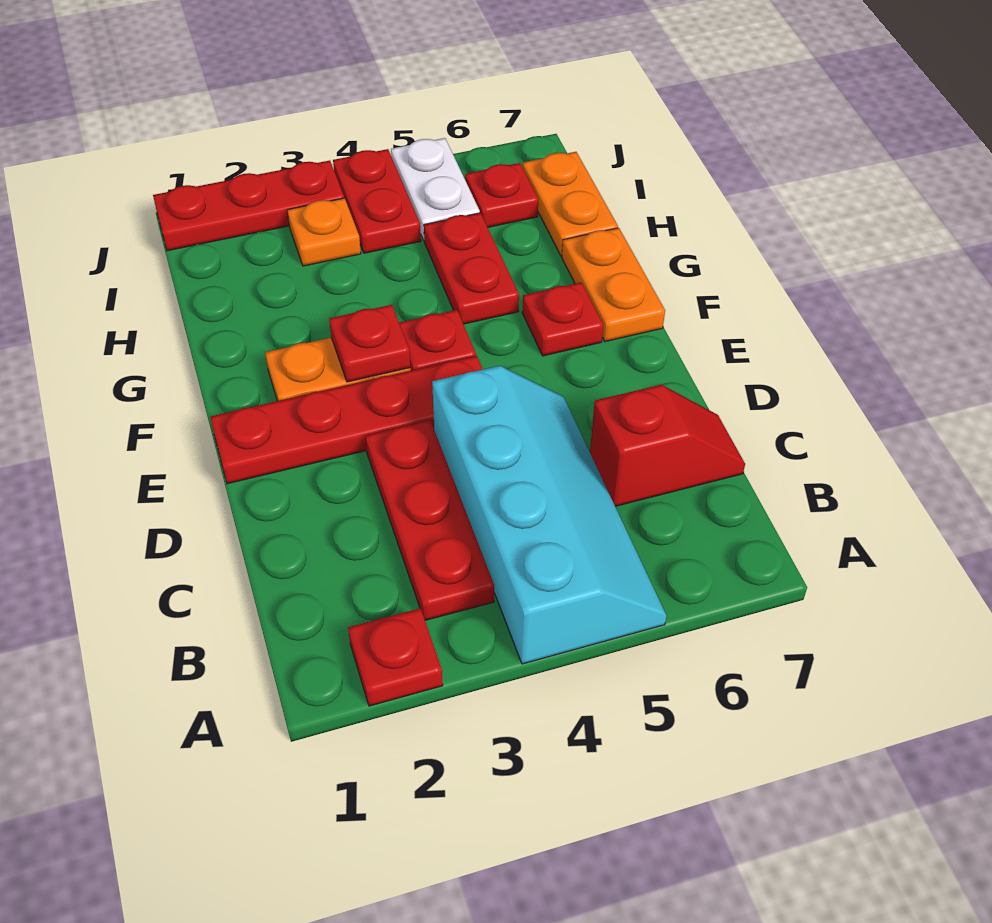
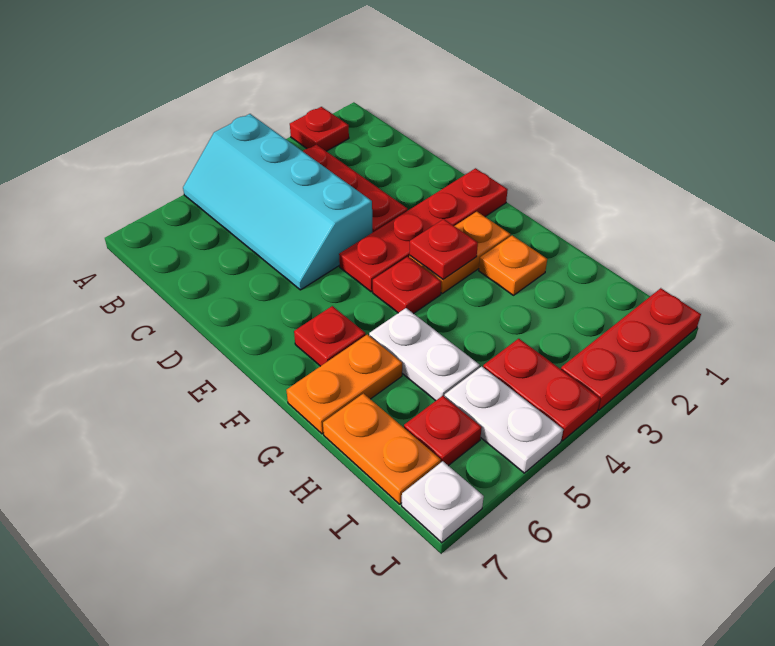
red 1x2 slope [590,385,745,506] -> none
orange 1x2 plate [562,228,665,342] -> orange 1x2 plate turned to [286,334,402,434]
red 1x2 plate [424,213,519,324] -> white 1x2 plate [369,308,480,401]
orange 1x1 plate [287,198,361,266] -> orange 1x1 plate moved to [479,235,547,295]
none -> white 1x1 plate [402,461,484,543]

